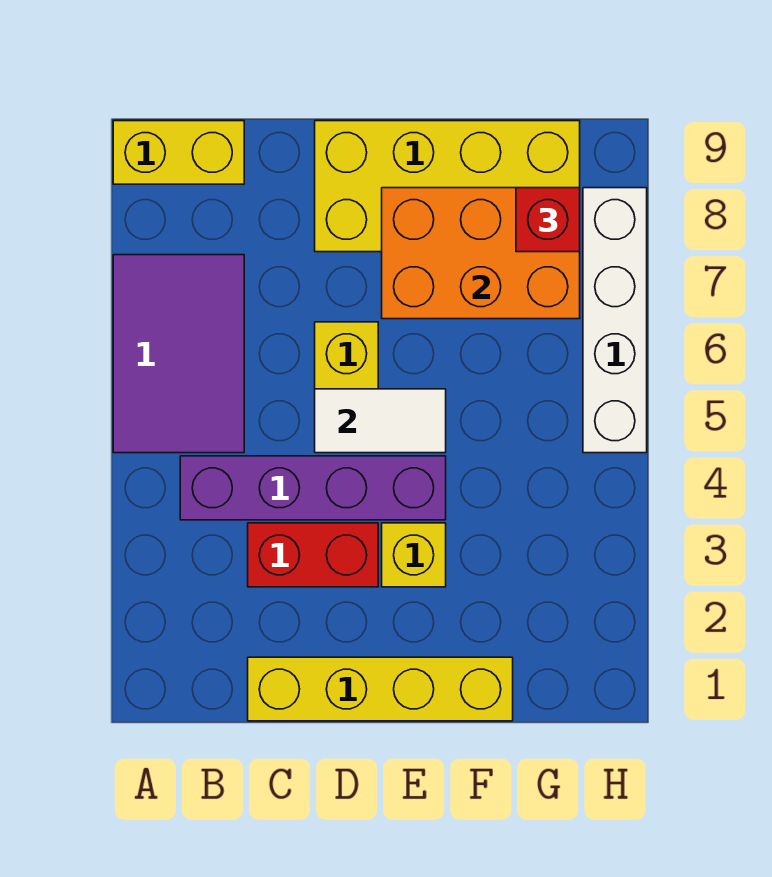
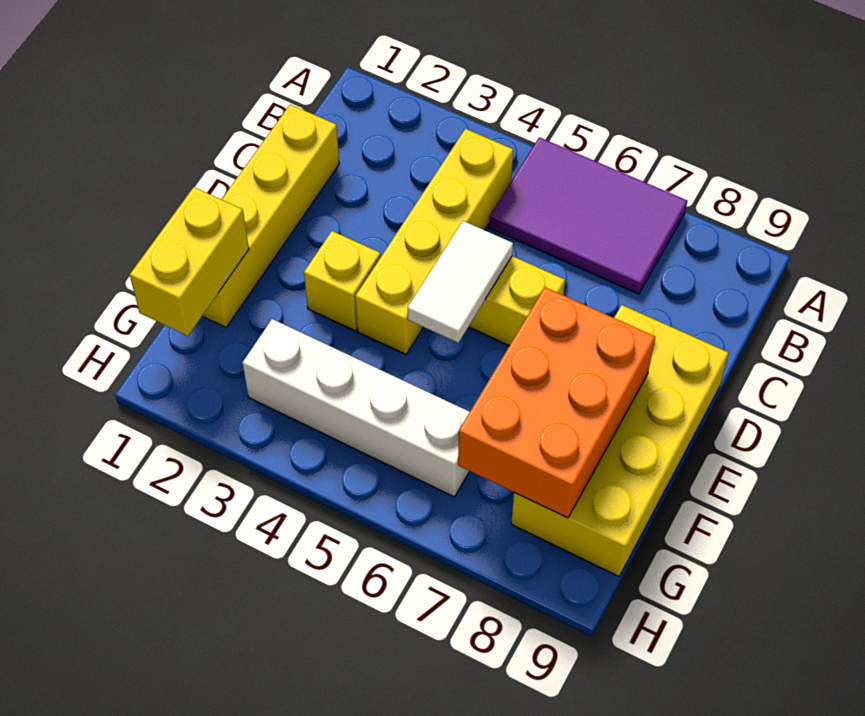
yellow 1x2 brick [113,121,244,184] -> yellow 1x2 brick moved to [130,187,249,336]
purple 1x4 brick [180,456,446,520] -> yellow 1x4 brick [355,129,513,354]
red 1x2 brick [248,523,378,587] -> none
red 1x1 brick [516,188,580,252] -> none
white 1x4 brick [583,188,647,453] -> white 1x4 brick moved to [243,319,470,497]

